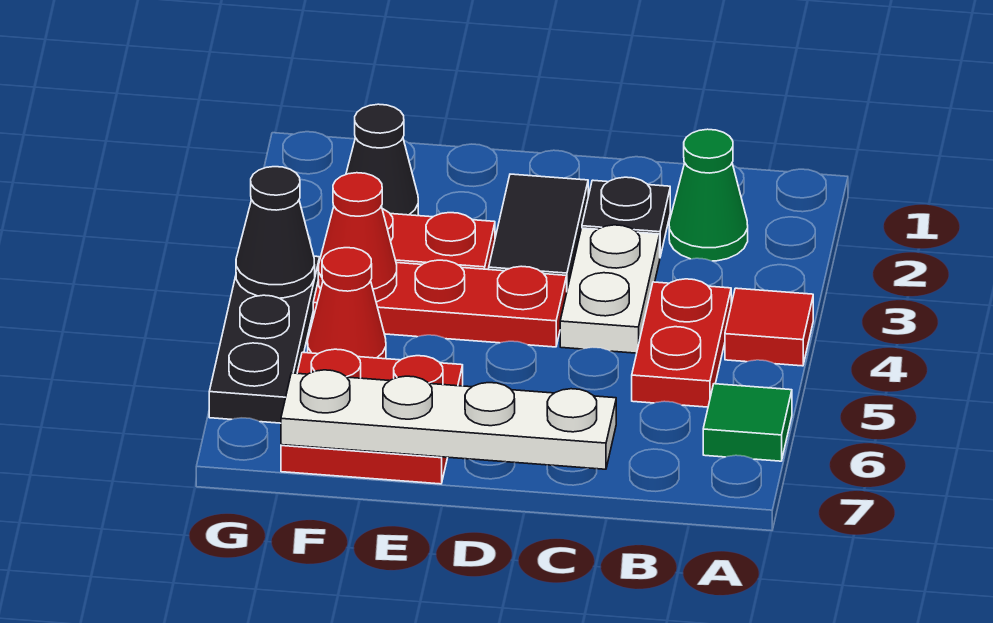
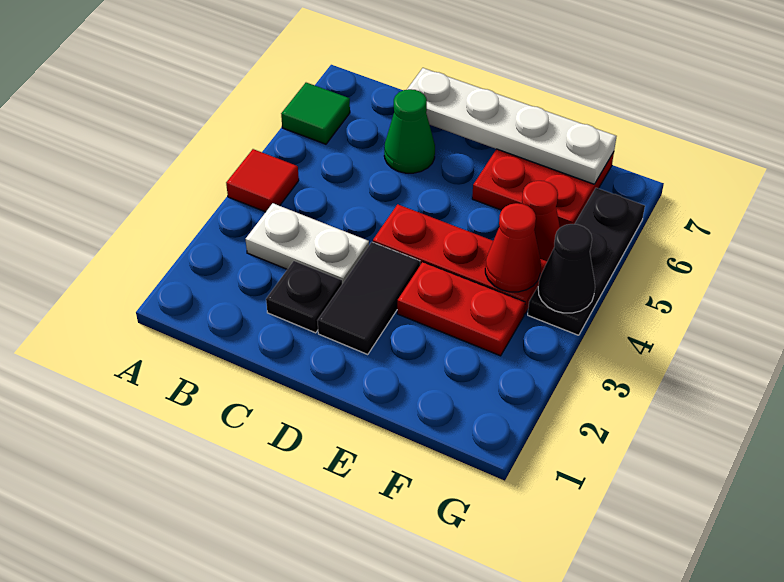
green 1x1 cone [669,129,748,261] -> green 1x1 cone moved to [384,89,435,173]
red 1x2 plate [632,279,731,407] -> none
white 1x2 plate [560,225,660,353] -> white 1x2 plate turned to [246,203,369,284]
black 1x1 cone [346,104,418,216] -> none

